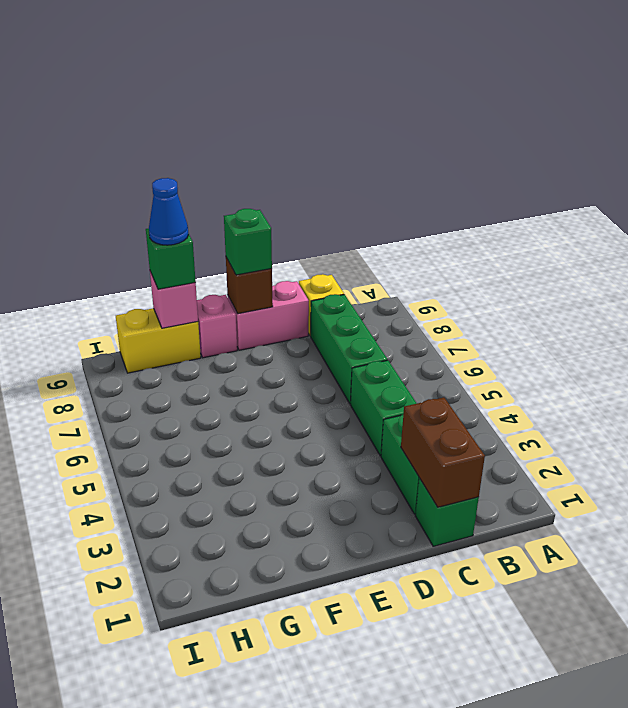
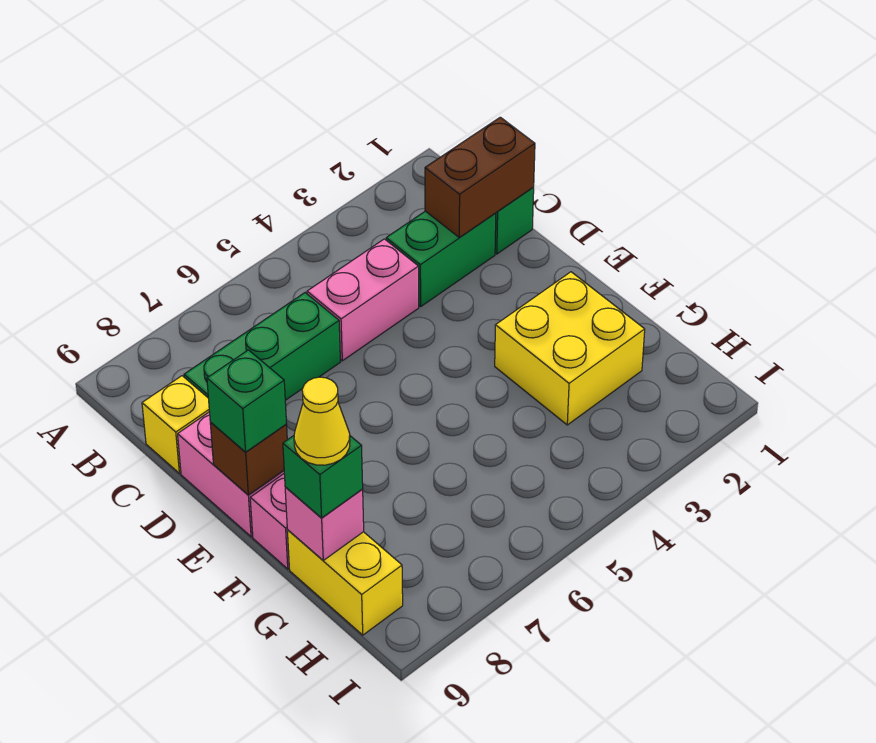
green 1x2 brick [350,360,417,456] -> pink 1x2 brick [307,239,419,361]
none -> yellow 2x2 brick [495,272,645,425]
blue 1x1 cone [149,178,188,245] -> yellow 1x1 cone [294,377,350,465]

